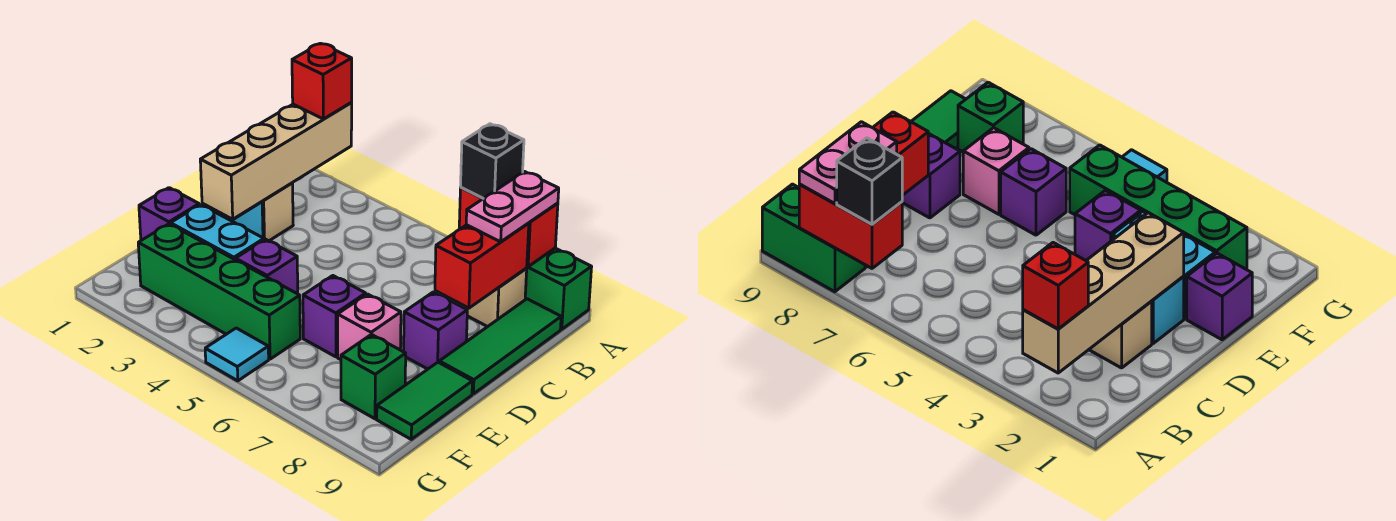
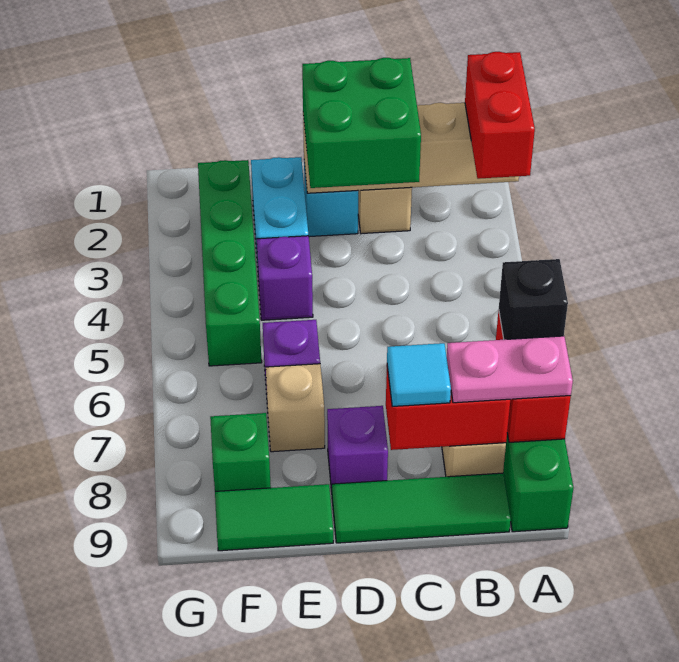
red 1x1 brick [292,43,352,119] -> red 1x2 brick [465,52,535,179]
none -> green 2x2 brick [302,58,421,188]
purple 1x1 brick [139,188,199,240] -> none
pink 1x1 brick [338,294,401,360] -> tan 1x1 brick [266,364,325,452]
cyan 1x1 tile [205,328,269,381] -> cyan 1x1 tile moved to [387,343,451,406]

